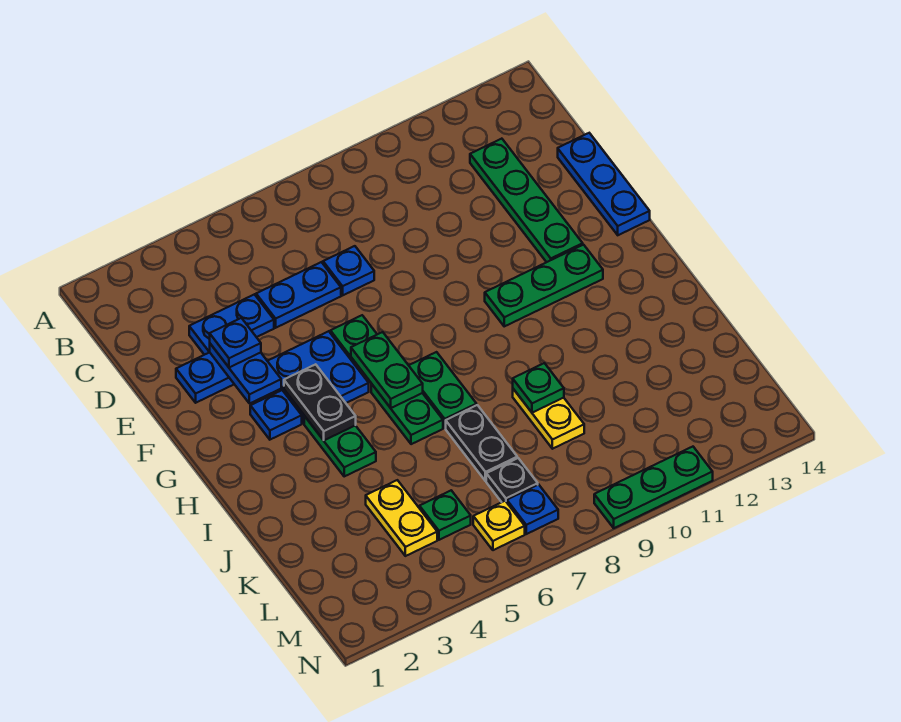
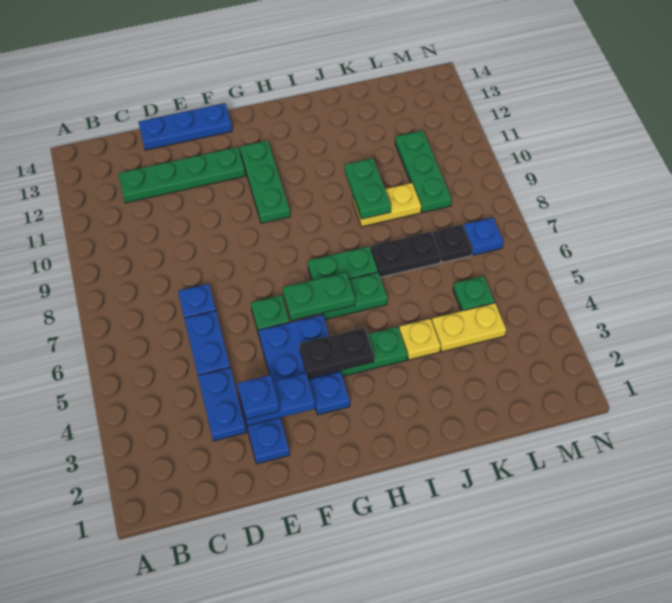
green 1x1 plate [513,363,564,413] -> green 1x2 plate [344,158,391,219]
yellow 1x1 plate [473,501,525,550] -> yellow 1x1 plate moved to [399,319,441,360]
green 1x3 plate [594,447,713,528] -> green 1x3 plate moved to [395,130,452,213]

